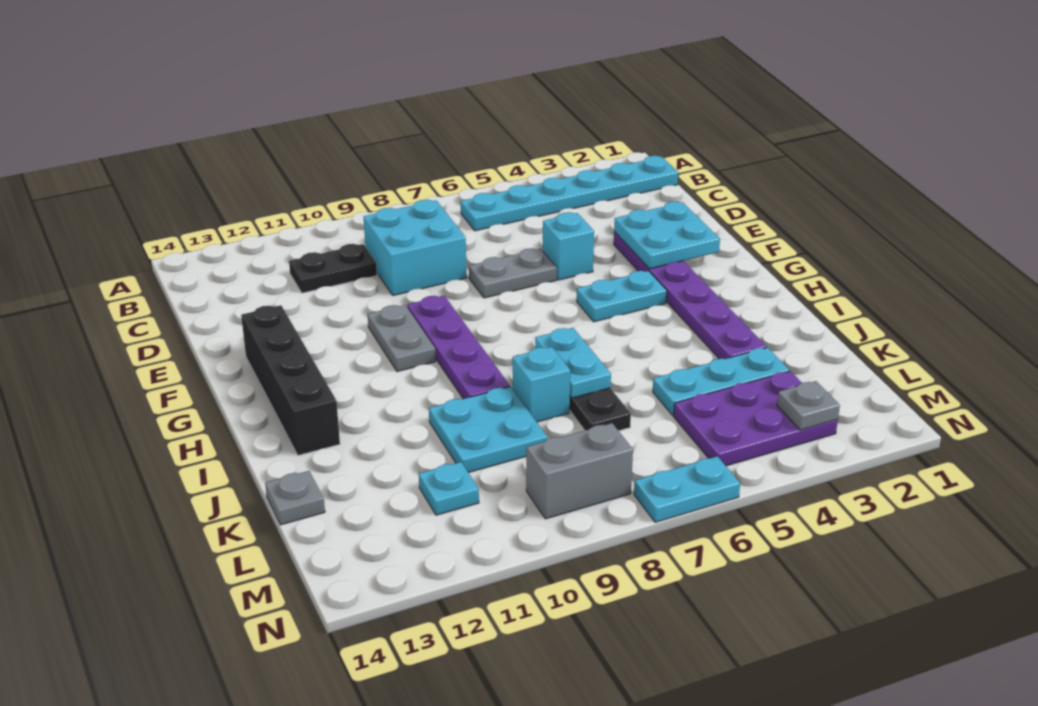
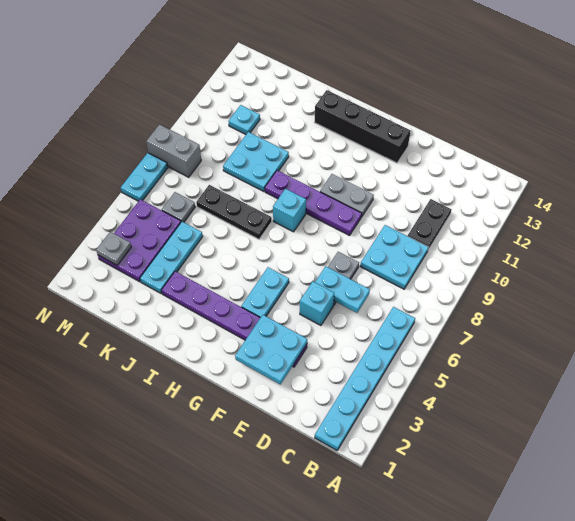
cyan 2x2 brick [364,200,467,295] -> cyan 2x2 plate [360,225,428,289]
cyan 1x2 plate [535,328,611,398] -> cyan 1x2 plate moved to [315,266,370,313]
cyan 1x1 brick [513,347,570,422] -> cyan 1x1 brick moved to [273,189,306,232]
grey 1x1 plate [265,471,325,525] -> grey 1x1 plate moved to [162,192,195,222]
grey 1x2 brick [526,423,633,519] -> grey 1x2 brick turned to [146,124,201,177]

